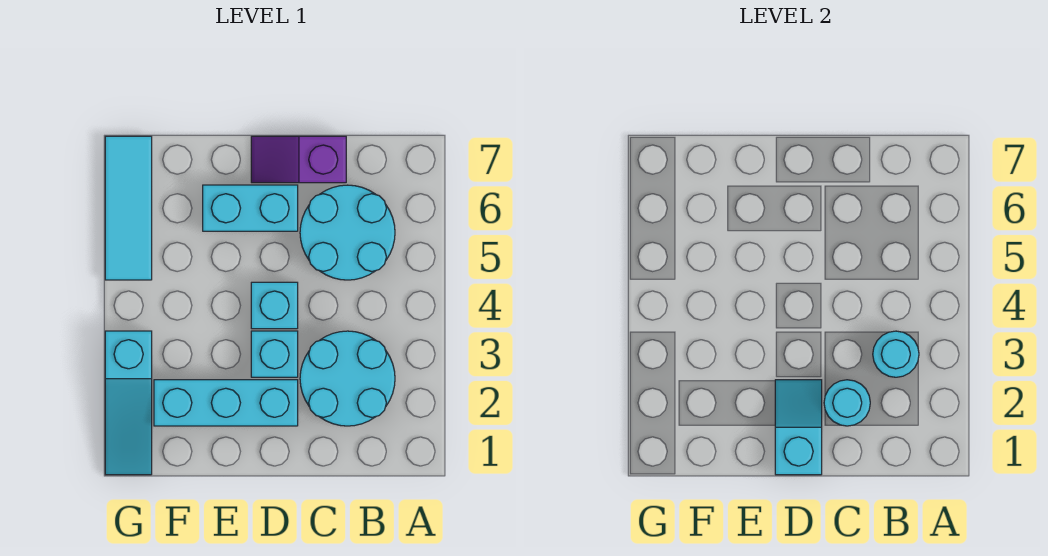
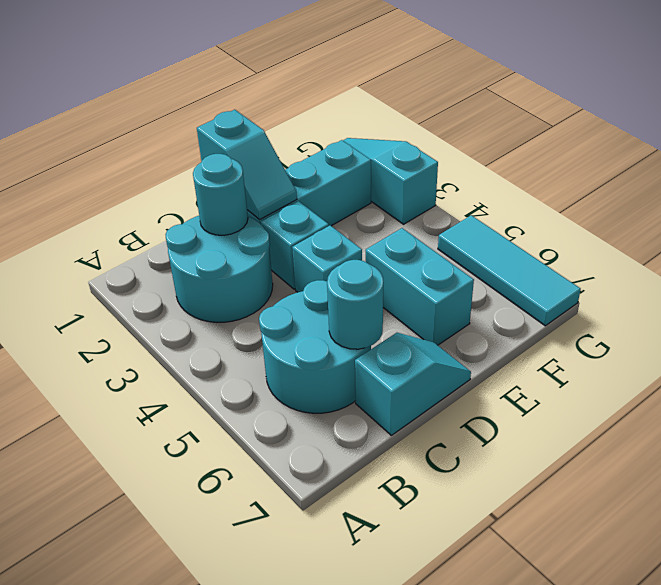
cyan 1x1 round brick [873,331,919,377] -> cyan 1x1 round brick moved to [327,260,383,349]
purple 1x2 slope [251,136,346,183] -> cyan 1x2 slope [355,333,471,435]
cyan 1x2 brick [203,185,298,231] -> cyan 1x2 brick turned to [366,228,474,345]

